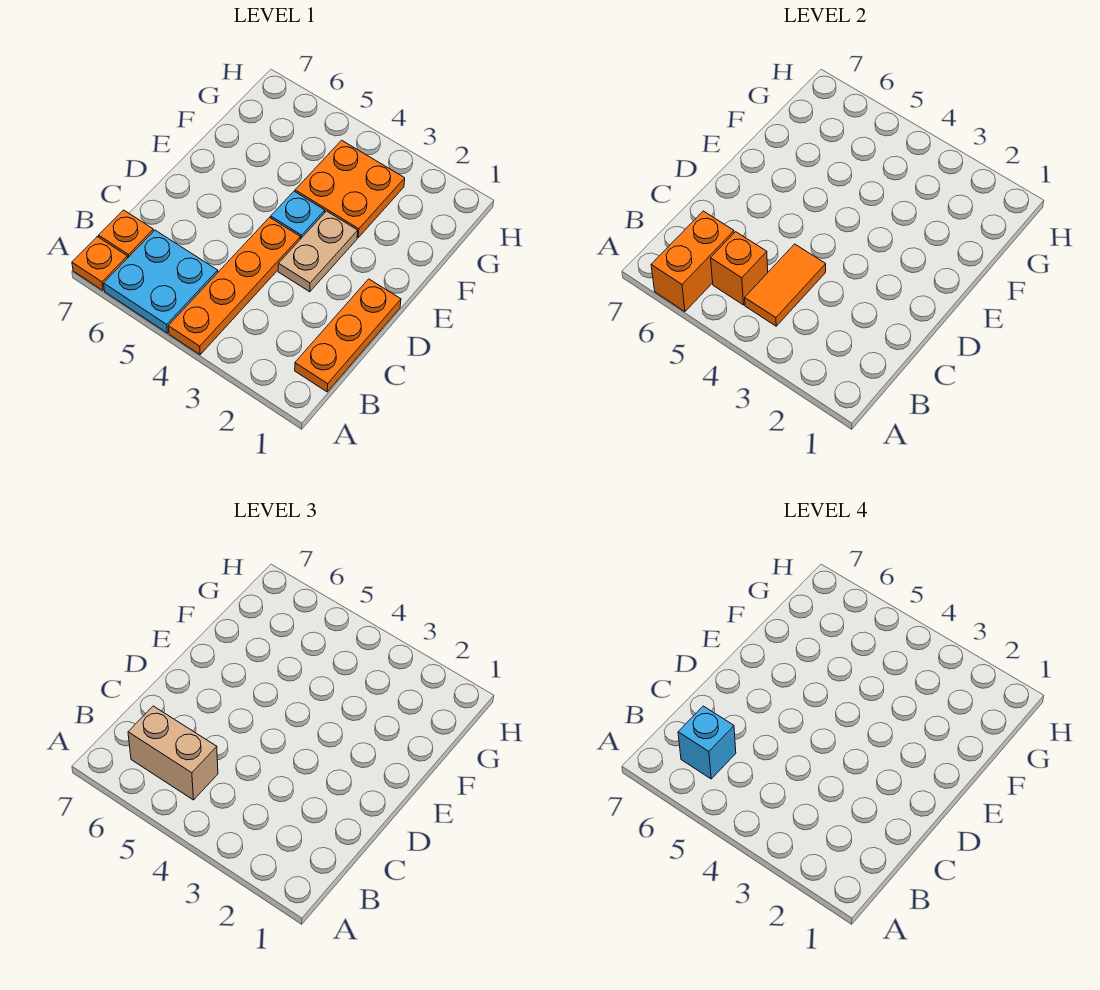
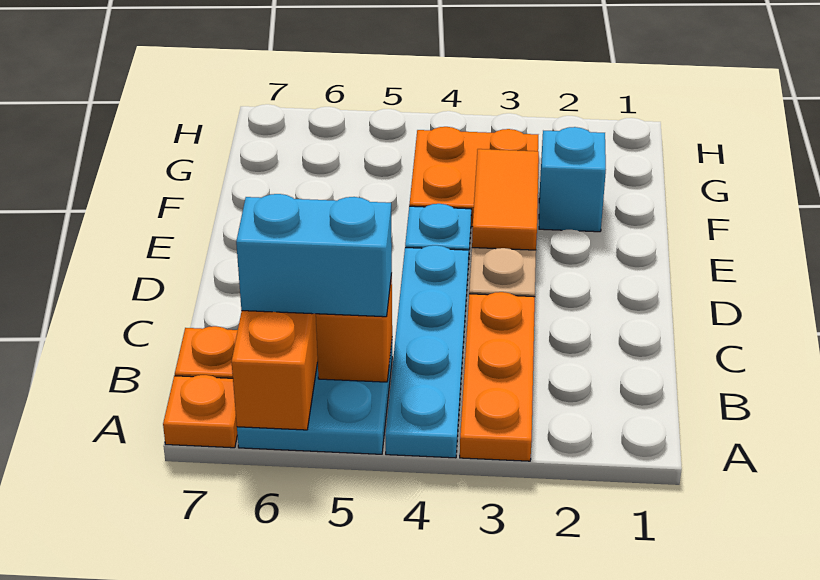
orange 1x4 plate [168,217,300,355] -> cyan 1x4 plate [385,245,469,458]
orange 1x3 plate [295,279,401,392] -> orange 1x3 plate moved to [460,292,535,461]
orange 1x2 tile [745,244,826,326] -> orange 1x2 tile moved to [472,149,539,250]
tan 1x2 brick [128,706,218,800] -> cyan 1x2 brick [236,194,392,317]
cyan 1x1 brick [678,706,736,779] -> cyan 1x1 brick moved to [539,127,606,232]

